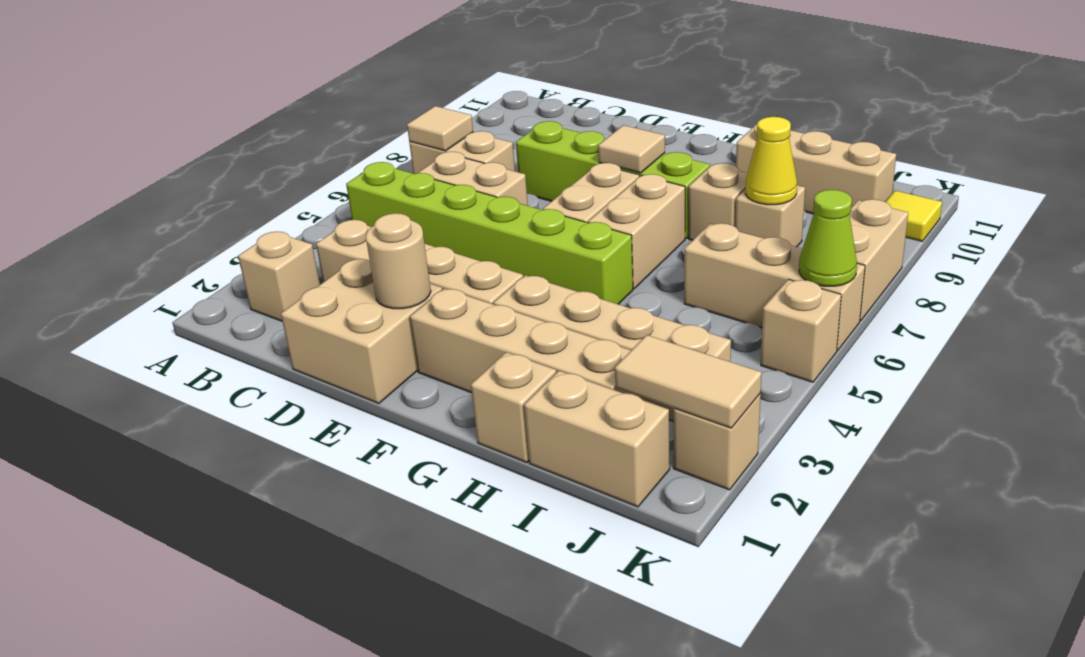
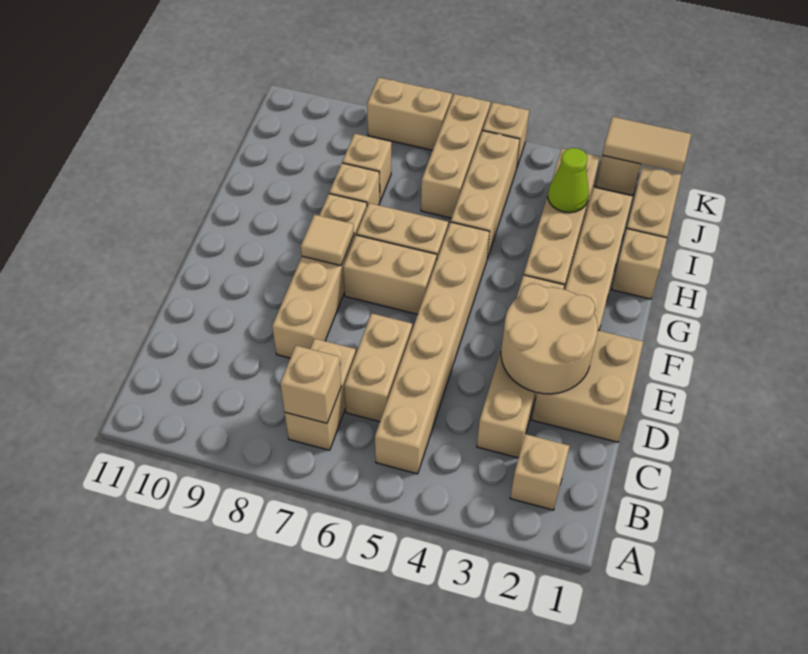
lime 1x6 brick [346,162,633,304] -> tan 1x6 brick [375,222,489,474]
tan 1x1 tile [407,106,473,151] -> tan 1x1 brick [280,346,341,423]
lime 1x4 brick [516,121,710,239] -> tan 1x4 brick [272,194,367,358]
tan 1x1 round brick [366,213,431,309] -> tan 2x2 round brick [501,284,598,394]
tan 1x3 brick [736,124,896,214] -> tan 1x3 brick moved to [451,131,520,259]
yellow 1x1 cone [745,117,797,205] -> none
tan 1x2 tile [615,335,762,428] -> tan 1x2 tile turned to [602,117,691,173]
lime 1x1 cone [799,190,857,286] -> lime 1x1 cone moved to [548,148,589,213]
yellow 1x1 tile [886,191,942,241] -> none

